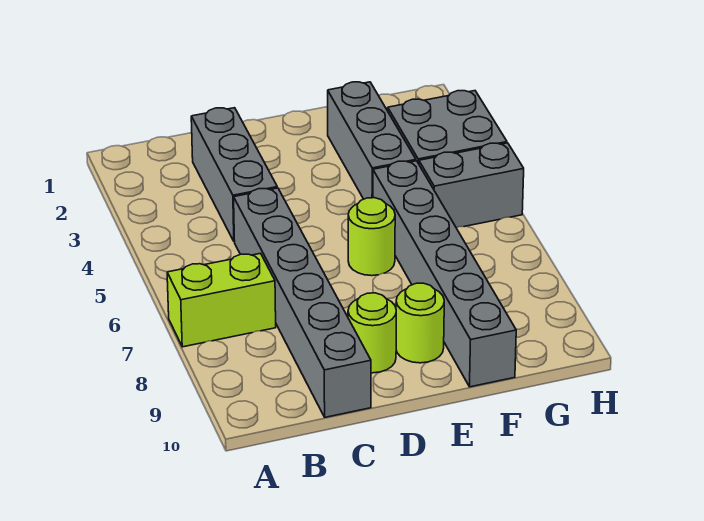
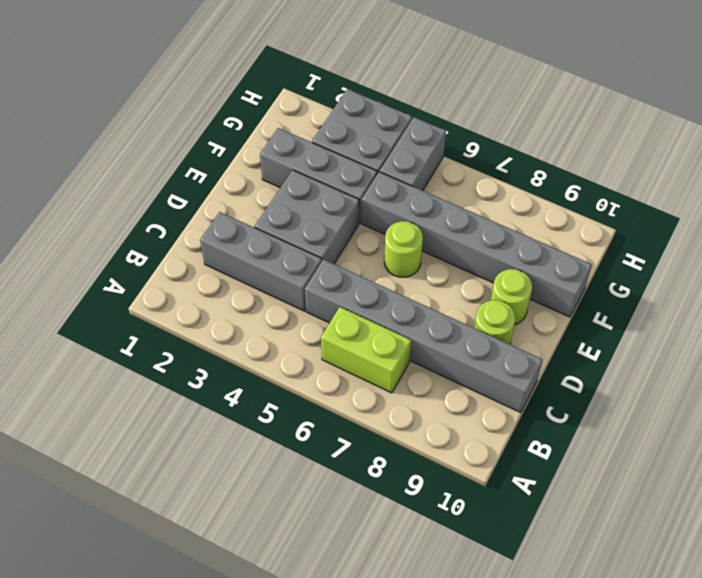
lime 1x2 brick [167,253,276,347] -> lime 1x2 brick turned to [321,307,411,393]
none -> grey 2x2 brick [255,170,359,264]

